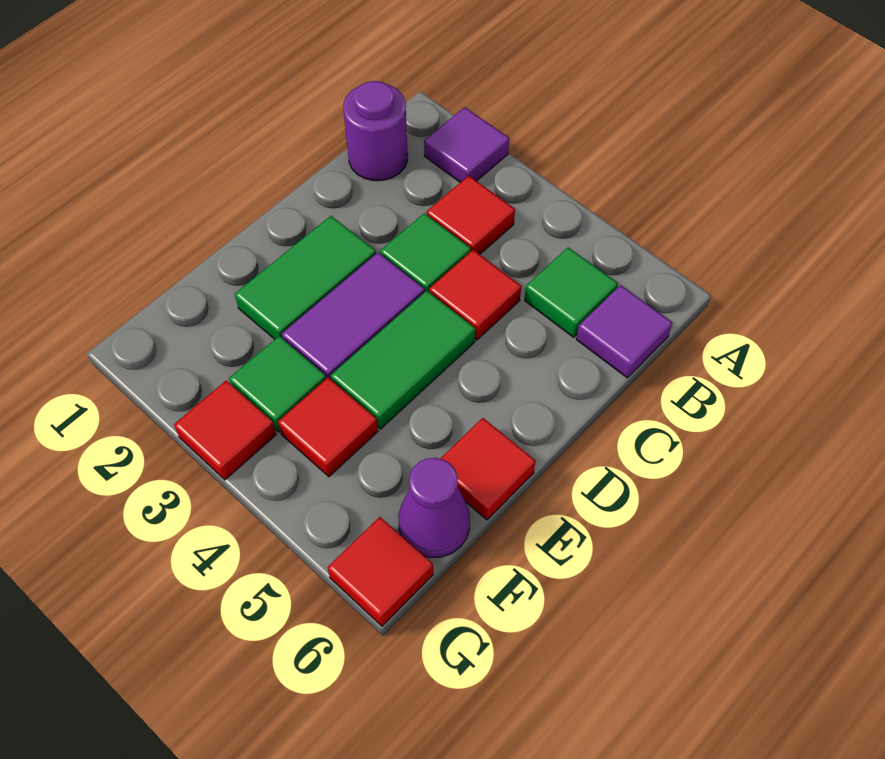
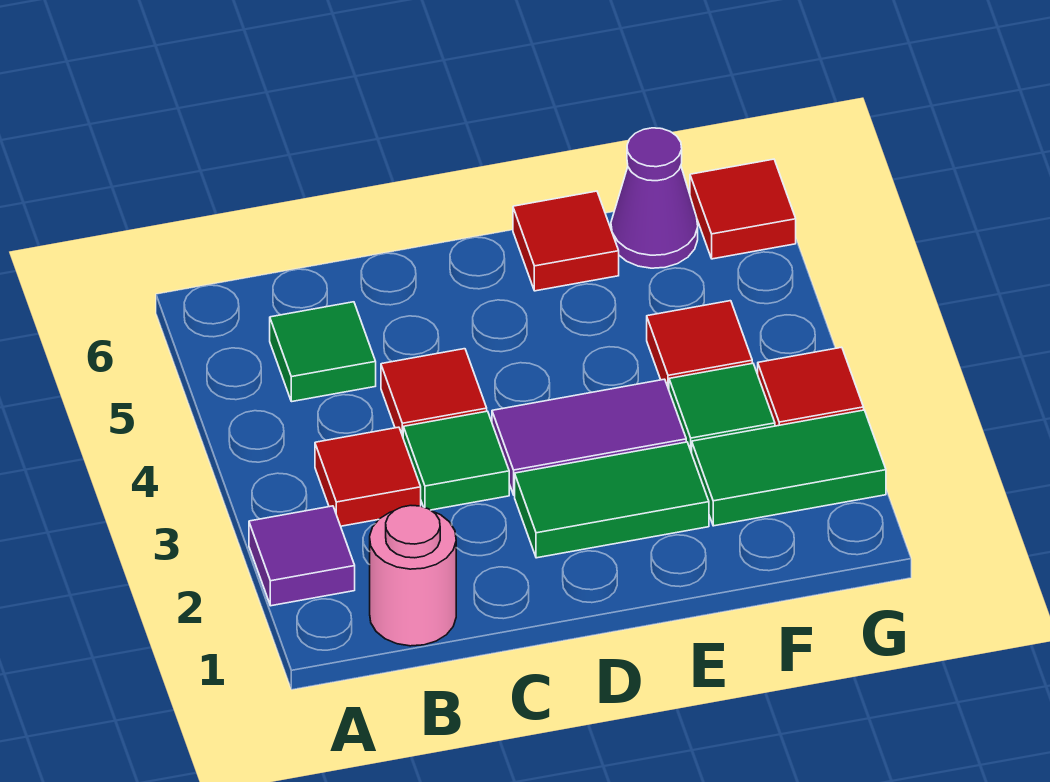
purple 1x1 round brick [344,81,408,181] -> pink 1x1 round brick [370,506,456,646]
purple 1x1 tile [576,285,673,378] -> none
green 1x2 tile [331,291,475,429] -> green 1x2 tile moved to [692,410,886,526]

